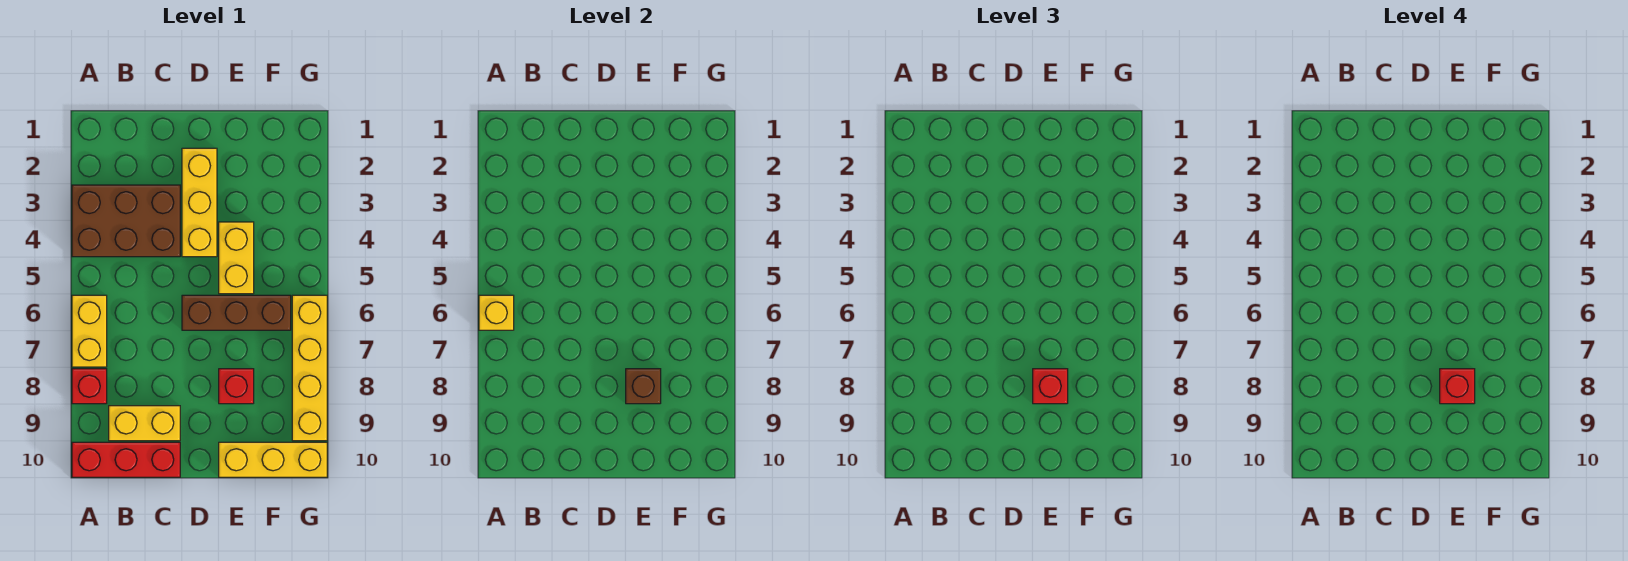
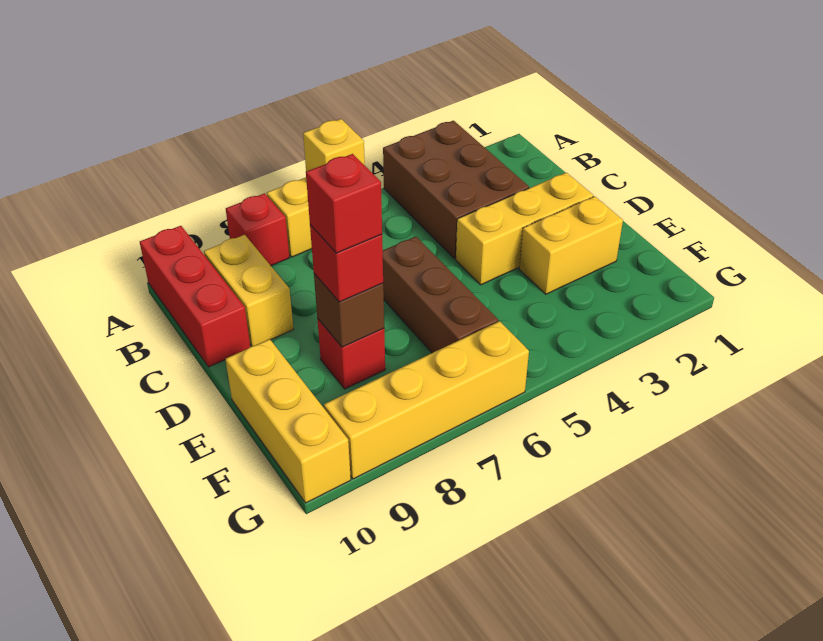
yellow 1x2 brick [219,222,254,294] -> yellow 1x2 brick moved to [519,196,623,294]

